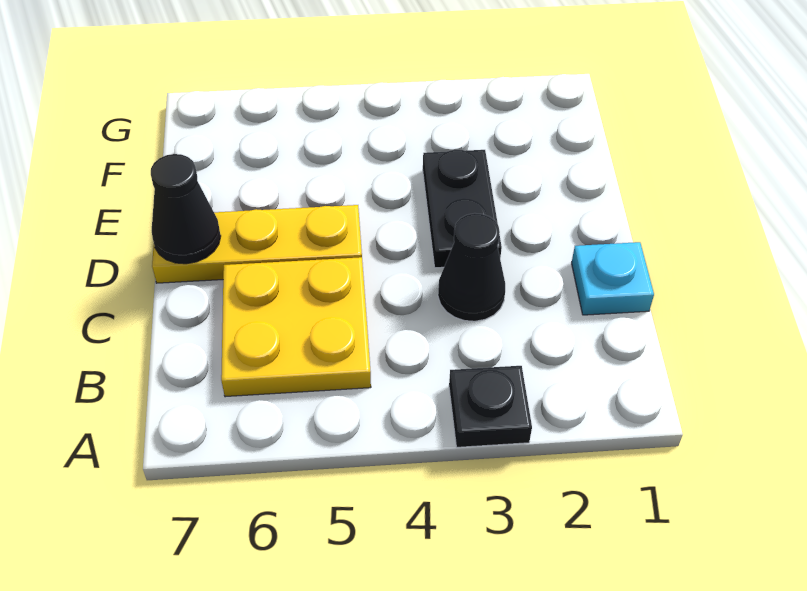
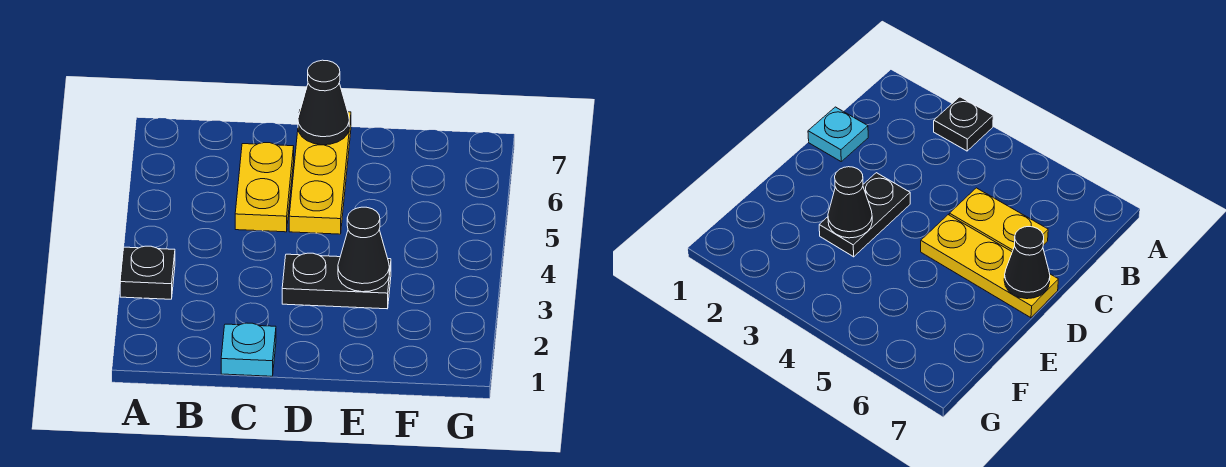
yellow 2x2 plate [221,257,371,397] -> yellow 1x2 plate [235,143,294,232]
black 1x1 cone [438,213,505,321] -> black 1x1 cone moved to [338,207,389,292]

